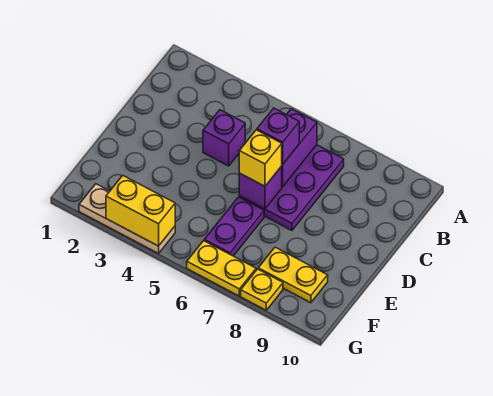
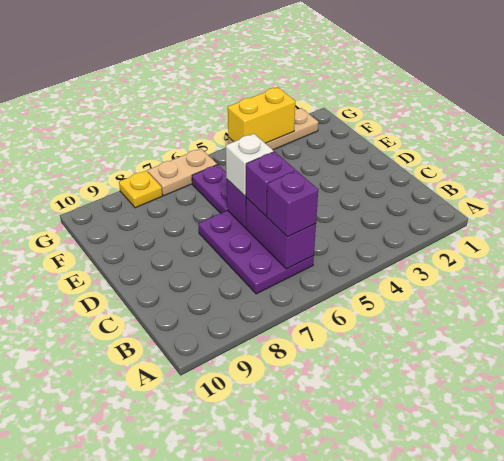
purple 1x1 brick [203,110,245,166] -> purple 1x1 brick moved to [267,171,318,237]
yellow 1x1 brick [239,130,282,186] -> white 1x1 brick [226,134,274,196]
yellow 1x2 plate [258,247,328,303] -> none
yellow 1x2 plate [187,241,256,296] -> tan 1x2 plate [148,149,217,196]

